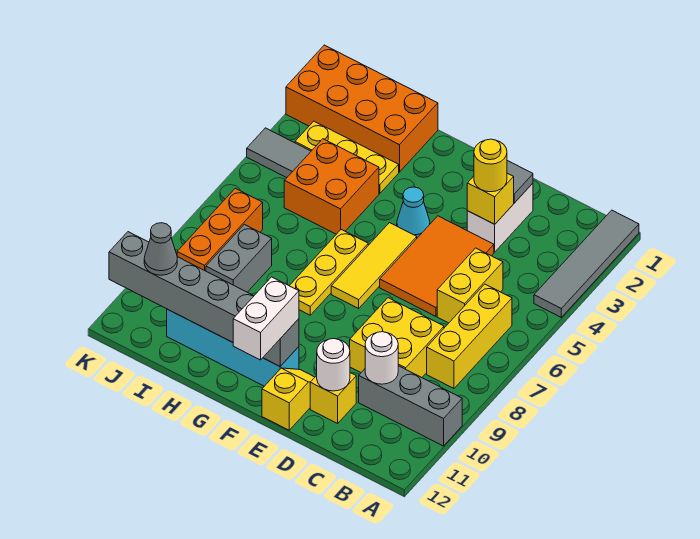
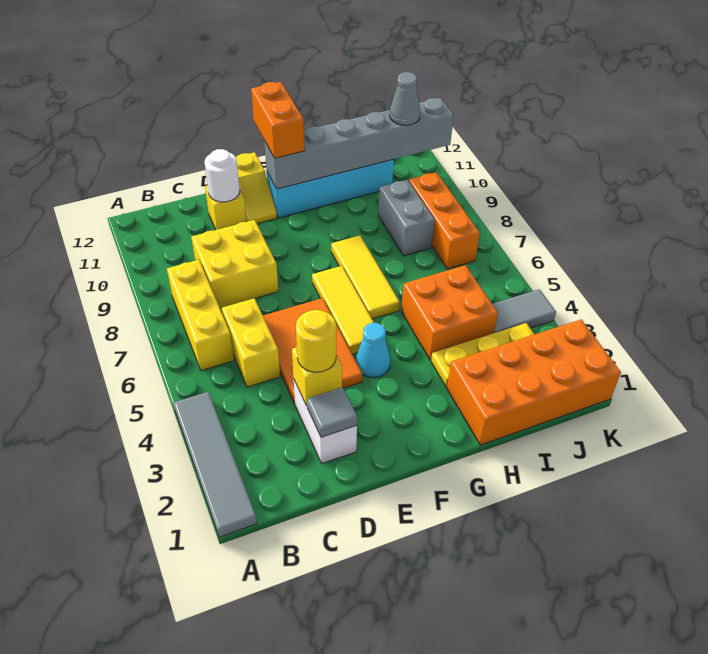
grey 1x3 brick [359,366,462,446] -> none
white 1x1 round brick [365,332,398,384] -> none
white 1x2 brick [233,277,299,360] -> orange 1x2 brick [251,82,305,158]
yellow 1x3 plate [290,230,368,315] -> yellow 1x3 tile [331,236,400,319]

